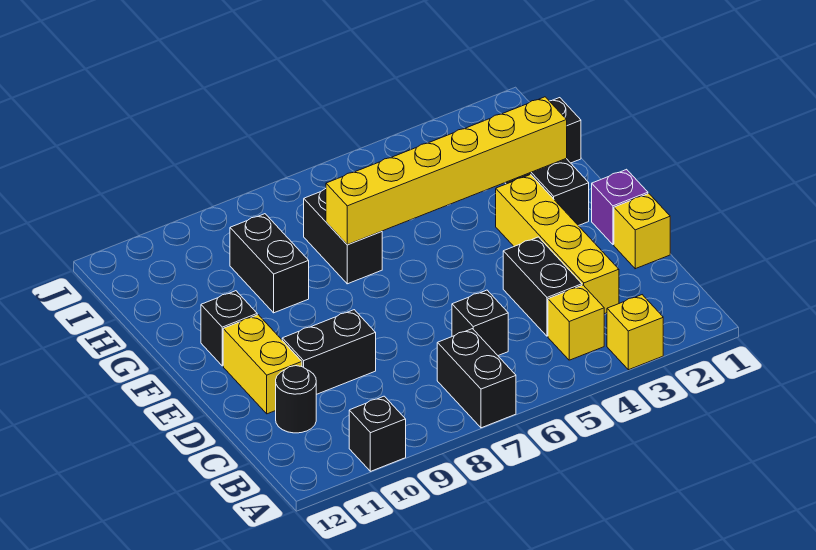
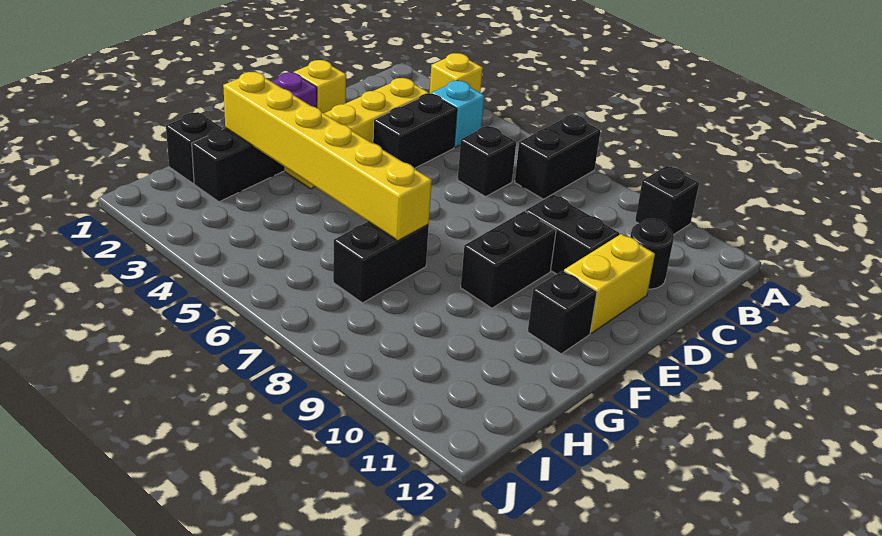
yellow 1x1 brick [548,285,604,360] -> cyan 1x1 brick [431,80,484,147]
black 1x2 brick [230,214,309,313] -> black 1x2 brick moved to [461,211,556,308]

